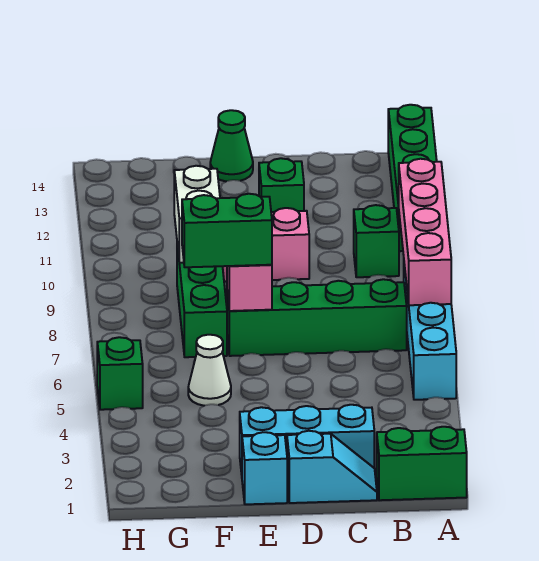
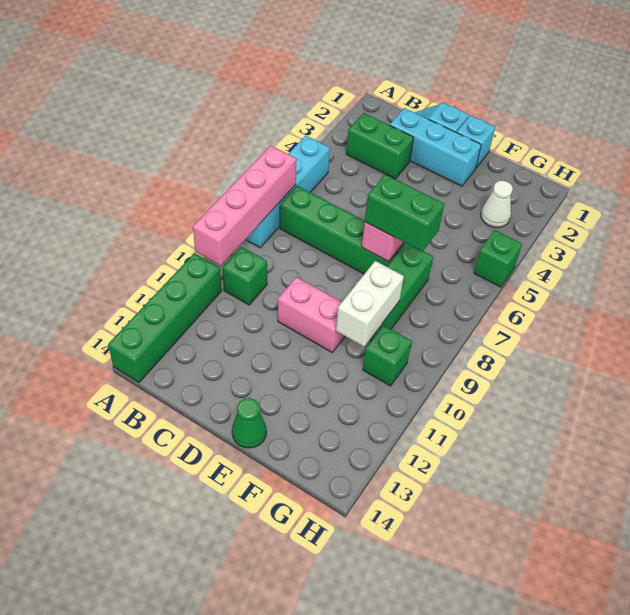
green 1x2 brick [377,427,467,500] -> green 1x2 brick moved to [346,113,414,179]
green 1x1 brick [259,158,304,212] -> green 1x1 brick moved to [363,325,412,386]
white 1x1 cone [188,335,231,406] -> white 1x1 cone moved to [481,181,513,228]

